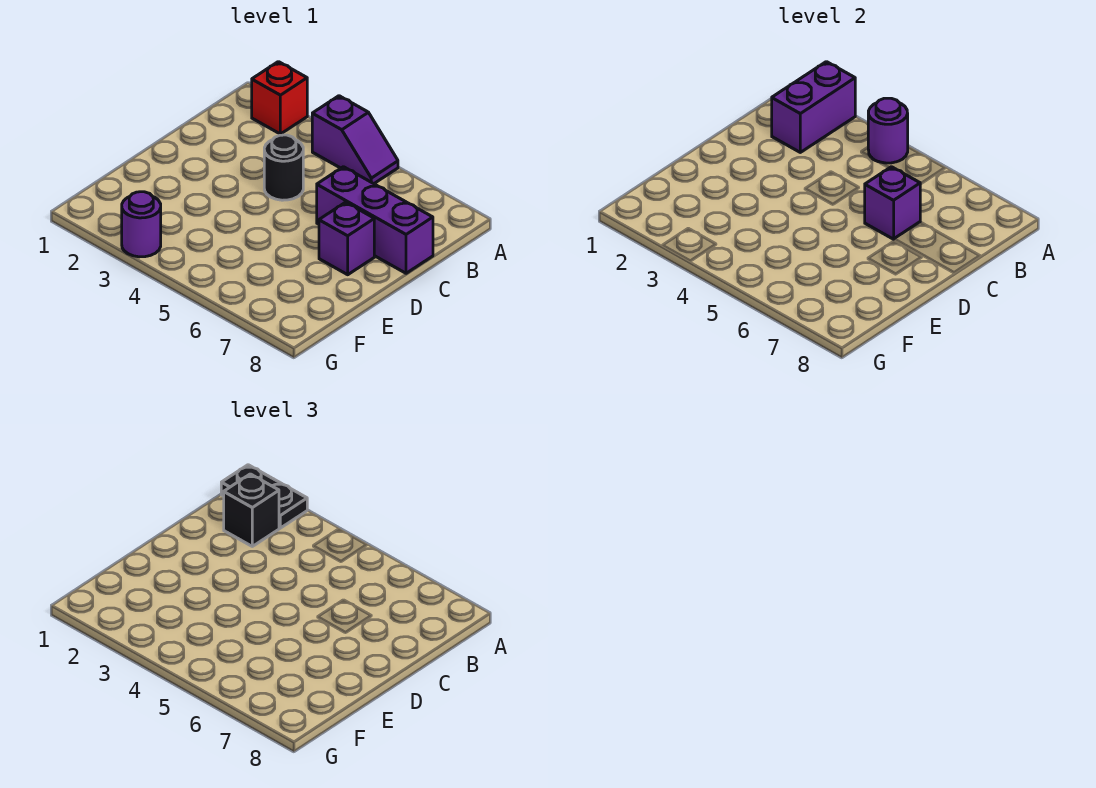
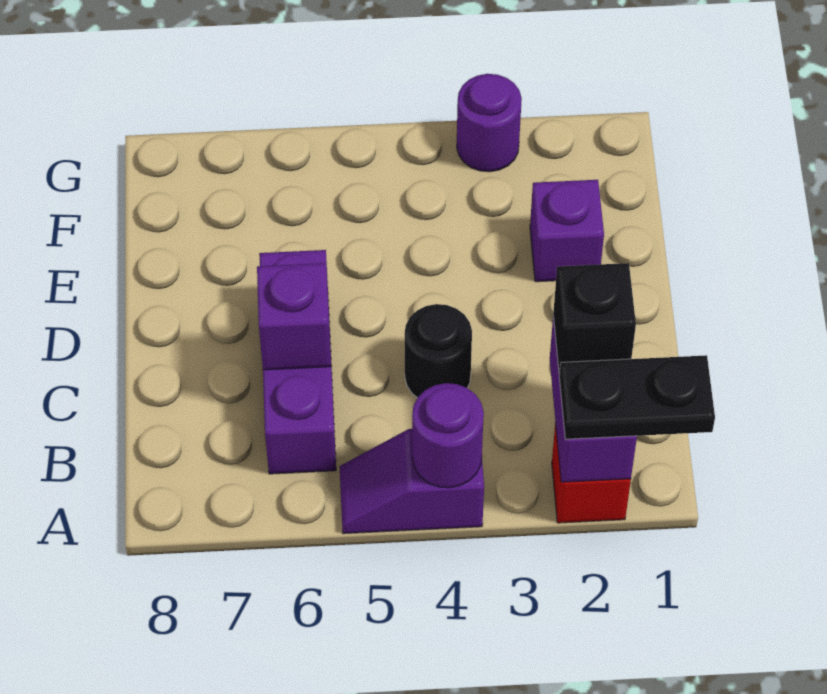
purple 1x3 brick [317,167,433,273] -> purple 1x3 brick turned to [259,250,336,474]
purple 1x1 brick [319,202,374,275] -> purple 1x1 brick moved to [530,180,604,282]

